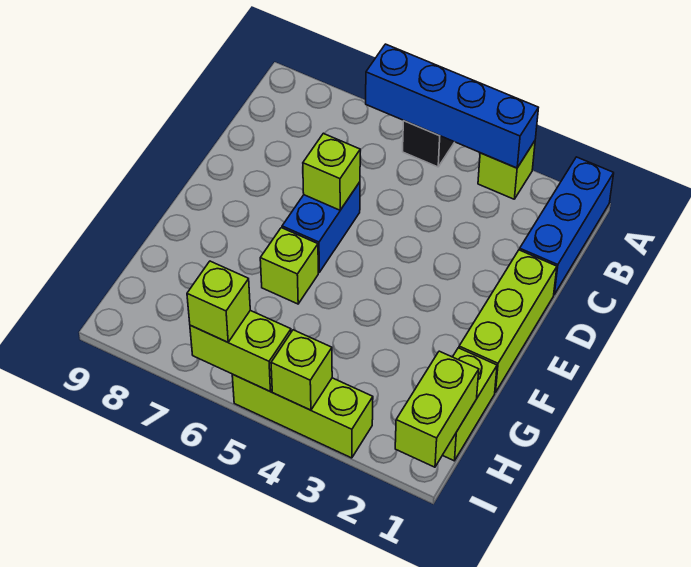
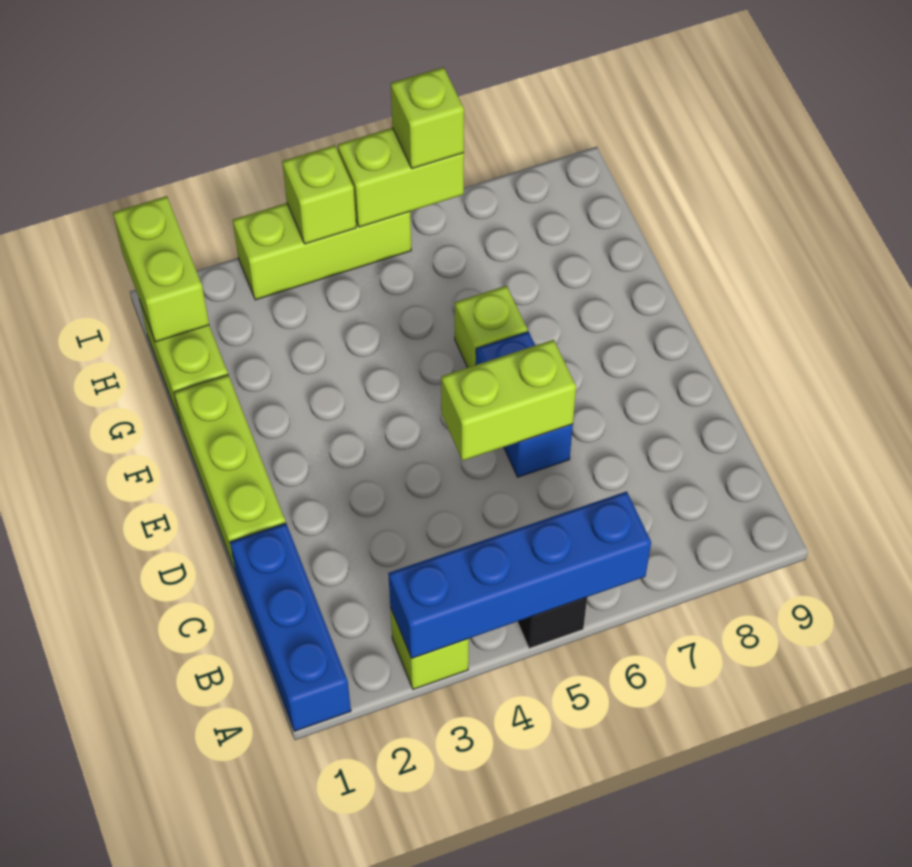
lime 1x1 brick [303,133,360,210] -> lime 1x2 brick [441,340,576,461]

